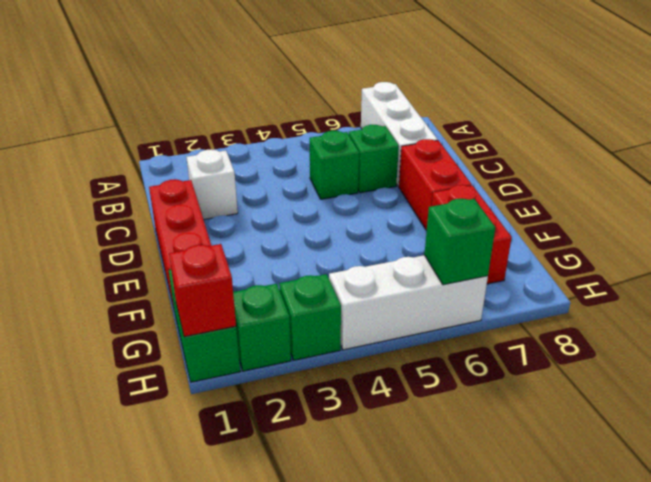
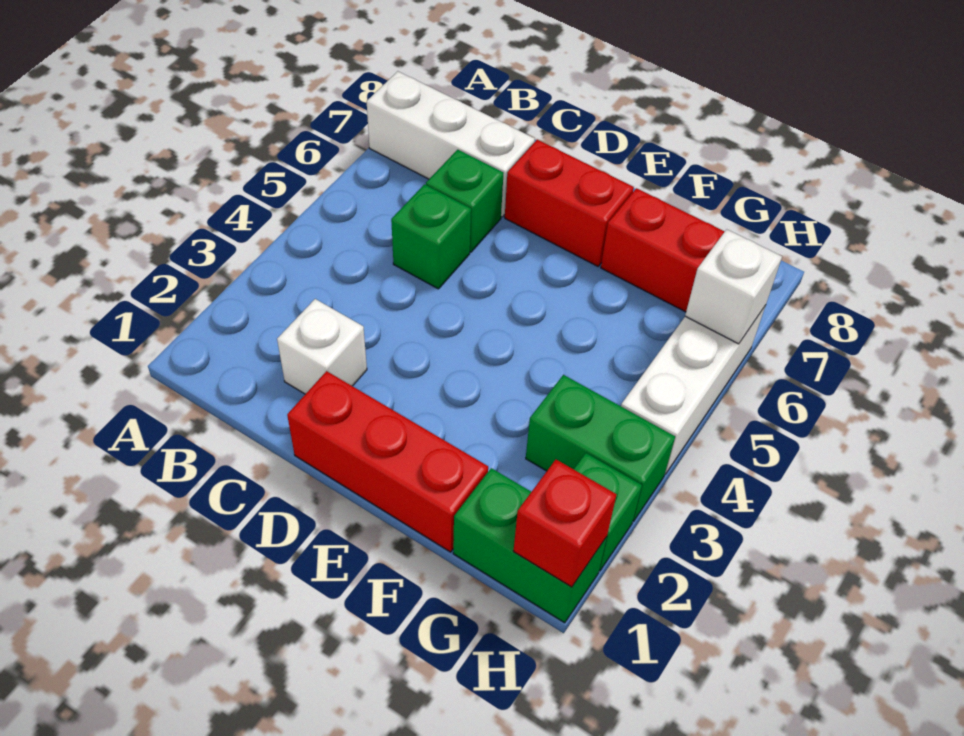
green 1x1 brick [279,274,341,360] -> green 1x2 brick [526,375,675,521]
green 1x1 brick [424,199,496,285] -> white 1x1 brick [685,229,782,344]

